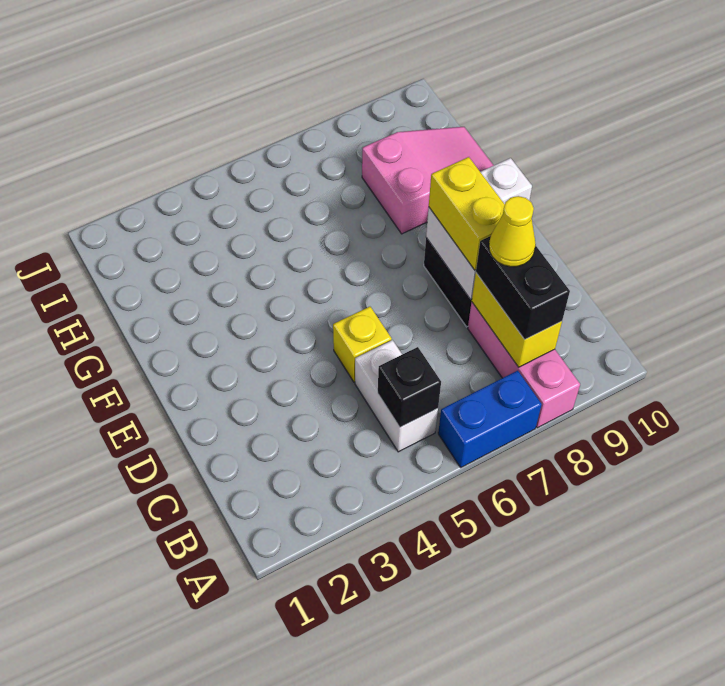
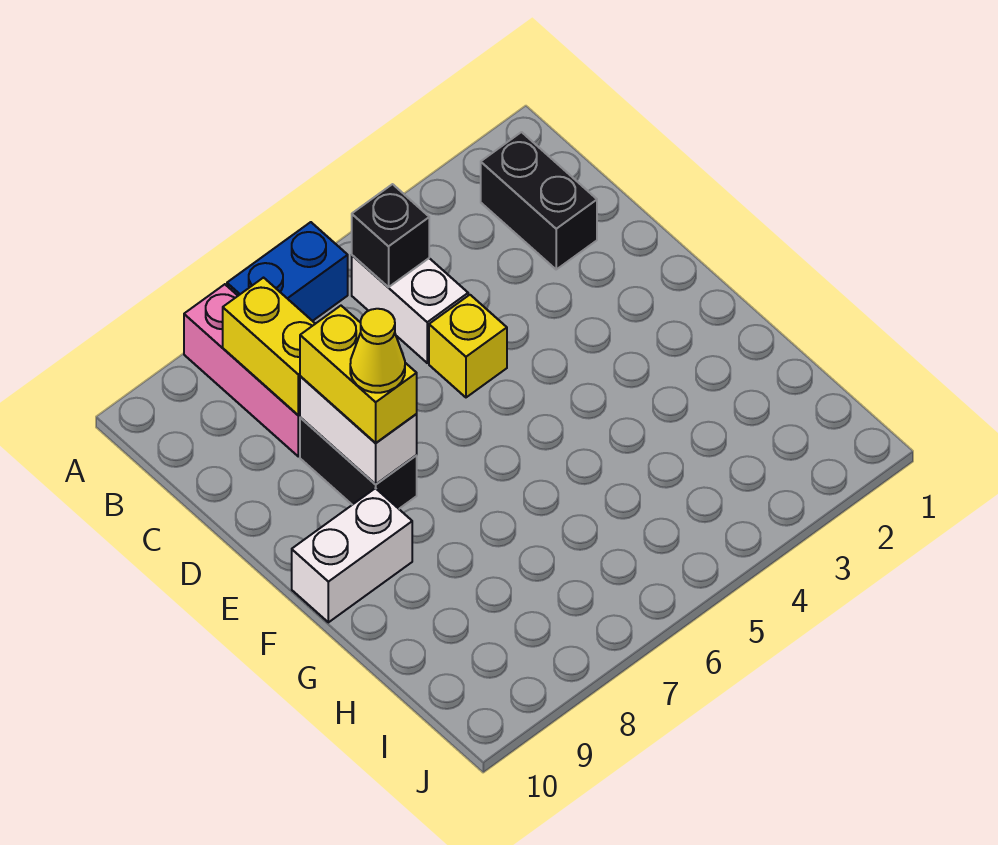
black 1x2 brick [476,236,570,339] -> black 1x2 brick moved to [481,132,597,269]
yellow 1x1 cone [489,196,536,267] -> yellow 1x1 cone moved to [350,309,405,393]
pink 2x3 slope [362,127,494,234] -> none

